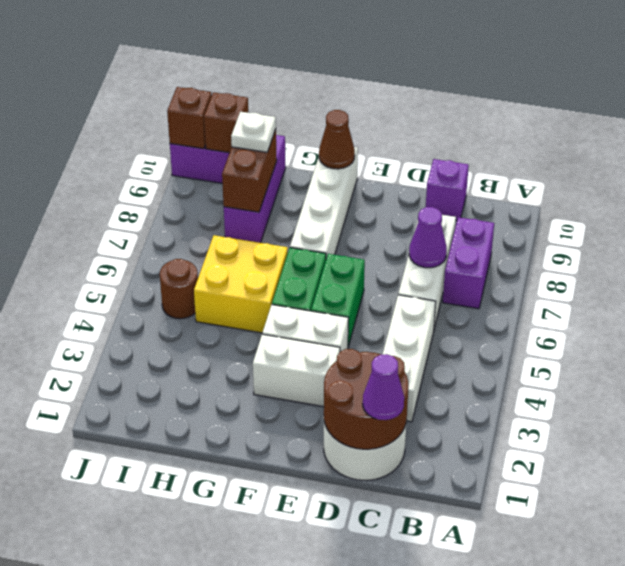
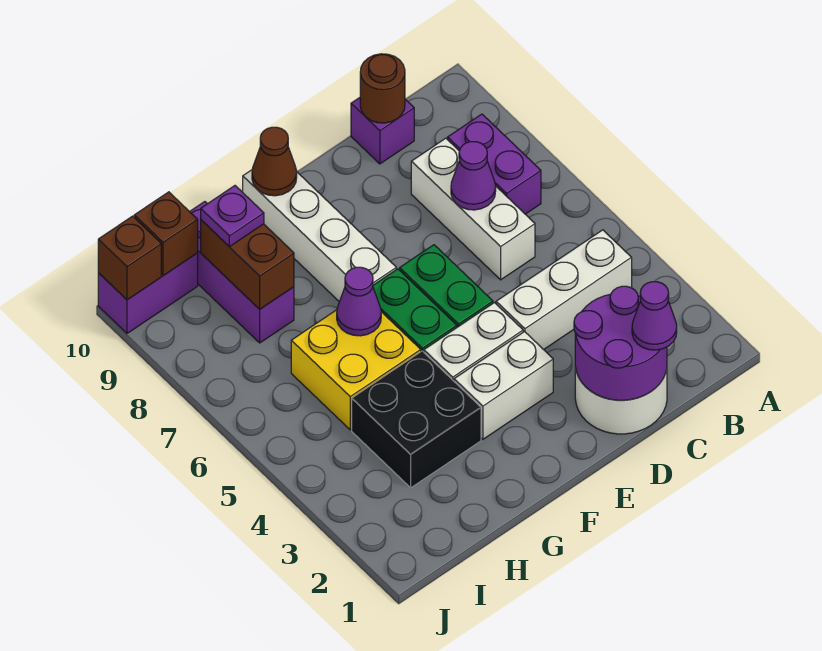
brown 2x2 round brick [324,349,408,449] -> purple 2x2 round brick [574,286,667,400]
white 1x3 brick [382,295,436,422] -> white 1x3 brick turned to [496,230,632,350]
none -> black 2x2 brick [352,351,481,488]
none -> purple 1x1 cone [337,267,381,336]
white 1x1 plate [231,112,276,152] -> purple 1x1 plate [201,186,264,247]
brown 1x1 round brick [160,259,198,319] -> brown 1x1 round brick moved to [360,54,405,123]

